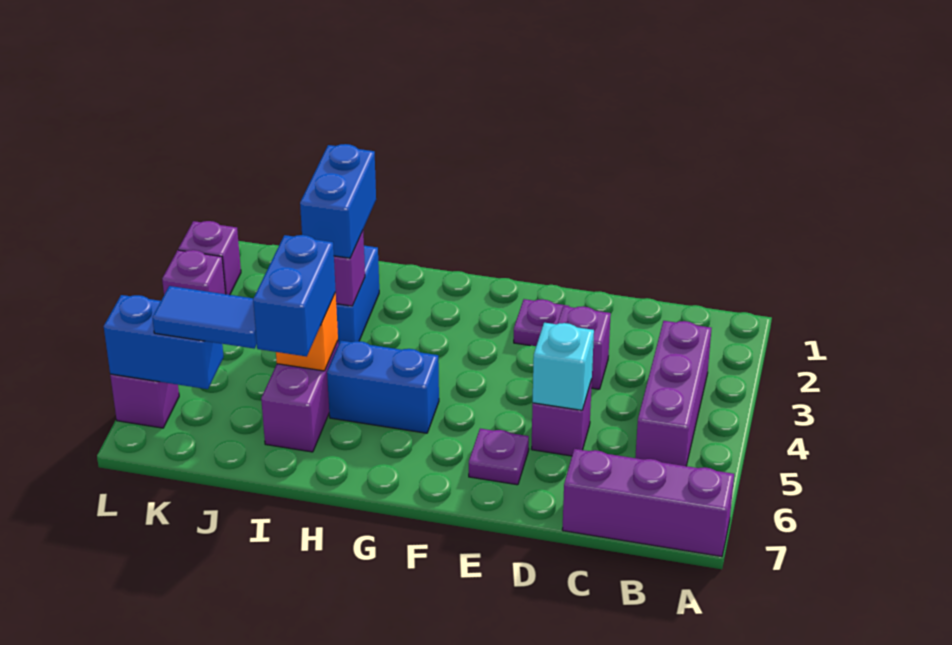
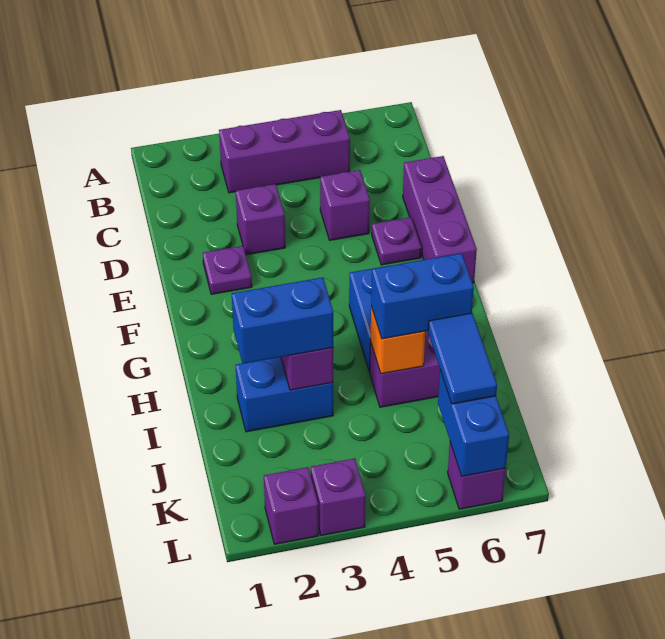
purple 1x3 brick [562,449,734,557] -> purple 1x3 brick moved to [403,156,477,283]
cyan 1x1 brick [533,323,594,410] -> none

